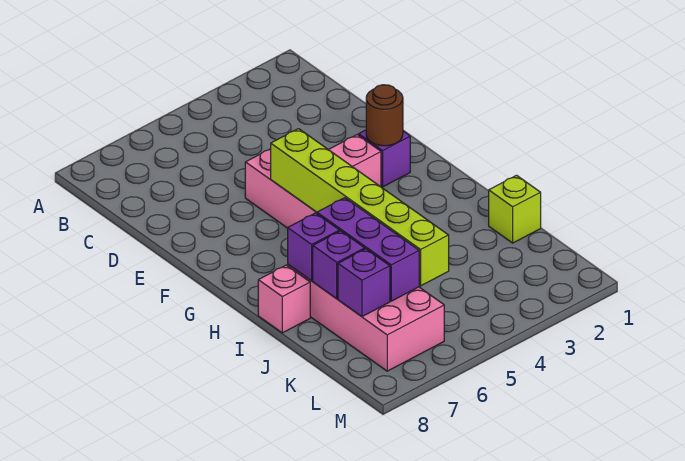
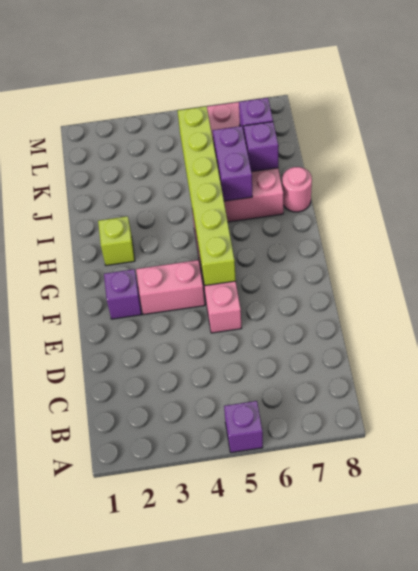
brown 1x1 round brick [366,85,403,146] -> none
purple 1x3 brick [317,198,419,301] -> purple 1x2 brick [213,126,252,201]
purple 1x1 brick [288,213,340,281] -> purple 1x1 brick moved to [224,401,263,453]
pink 1x1 brick [258,265,310,333] -> pink 1x1 round brick [282,167,312,212]
lime 1x1 brick [489,175,541,243] -> lime 1x1 brick moved to [98,216,135,265]

